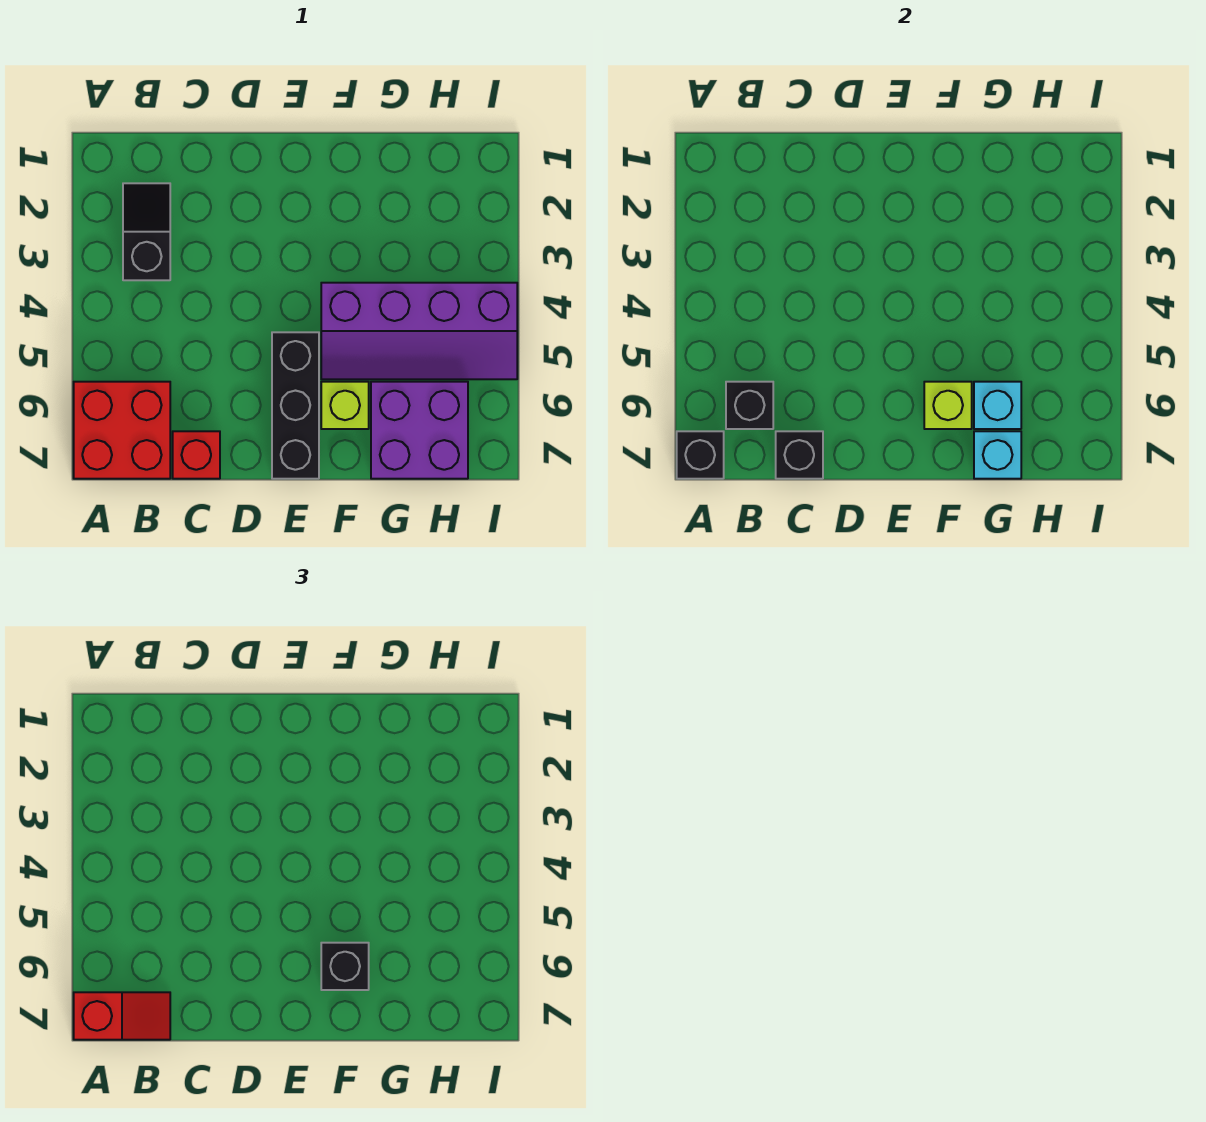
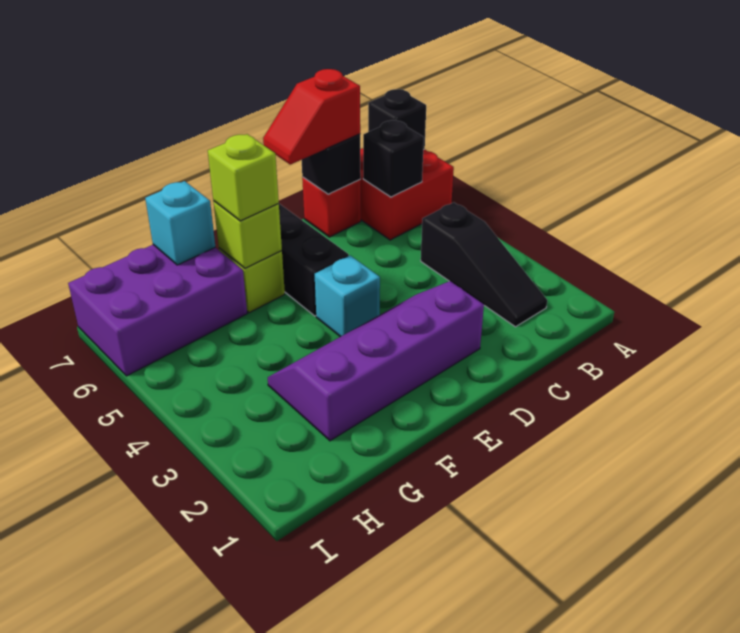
red 1x2 slope [74,992,170,1040] -> red 1x2 slope moved to [263,69,360,165]
black 1x2 slope [123,183,170,280] -> black 1x3 slope [421,202,547,327]
purple 2x4 slope [321,283,517,379] -> purple 2x4 slope moved to [268,281,484,441]
black 1x1 brick [321,943,369,990] -> lime 1x1 brick [208,134,279,221]
purple 2x2 brick [371,382,468,479] -> purple 2x3 brick [68,245,247,376]
cyan 1x1 brick [974,382,1021,429] -> cyan 1x1 brick moved to [315,256,380,337]

